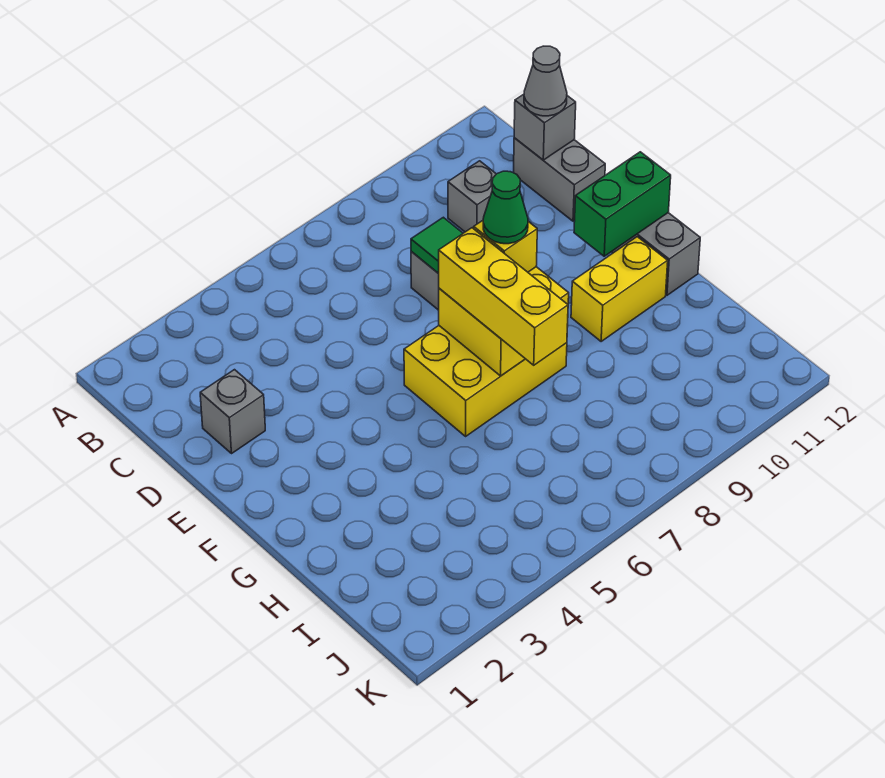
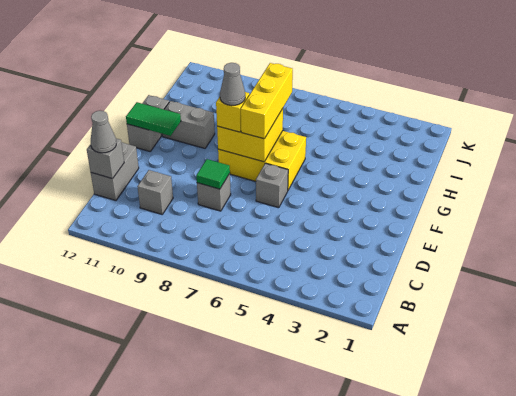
grey 1x1 brick [200,370,265,453] -> grey 1x1 brick moved to [256,163,288,208]
green 1x1 cone [483,171,528,244] -> grey 1x1 cone [220,63,245,106]
green 1x2 brick [574,152,671,256] -> green 1x2 tile [126,102,181,136]
yellow 1x2 brick [571,237,668,341] -> grey 1x2 brick [162,101,215,148]

